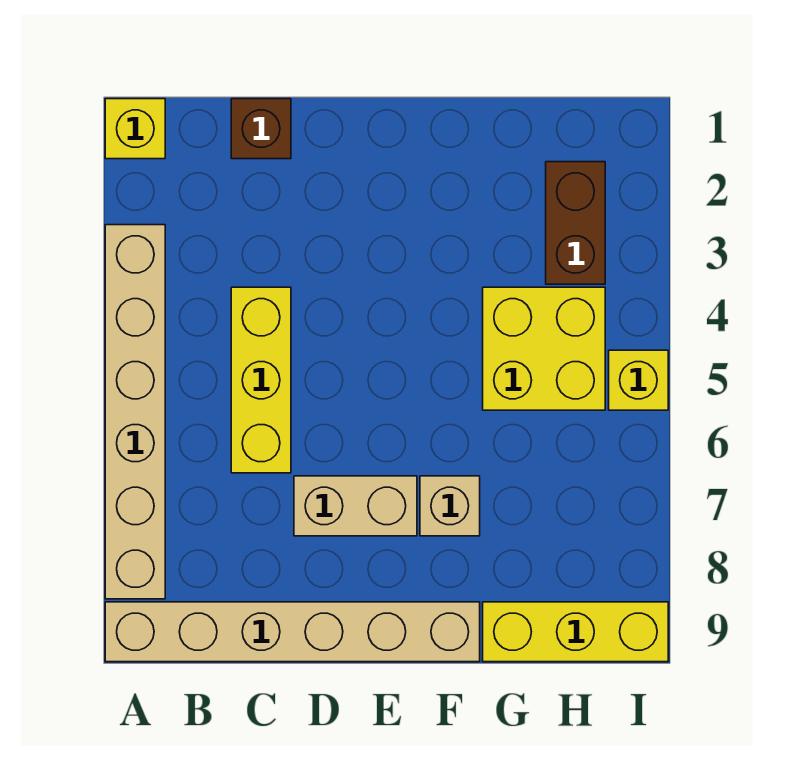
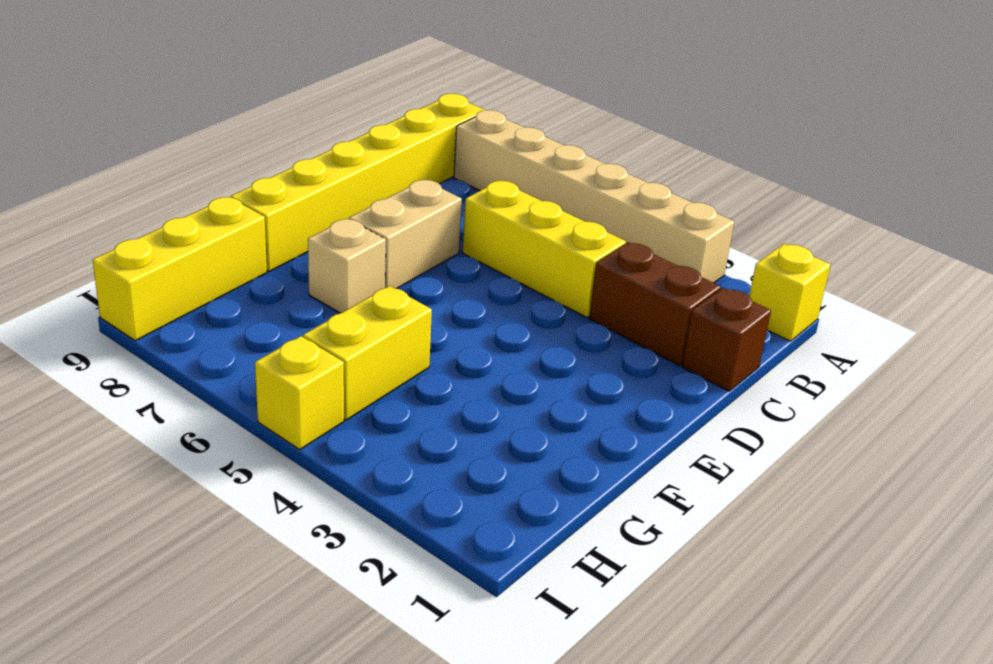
tan 1x6 brick [105,602,480,662] -> yellow 1x6 brick [231,94,485,272]
yellow 2x2 brick [483,287,605,410] -> yellow 1x2 brick [303,286,432,420]
brown 1x2 brick [546,162,605,284] -> brown 1x2 brick moved to [589,242,721,366]

